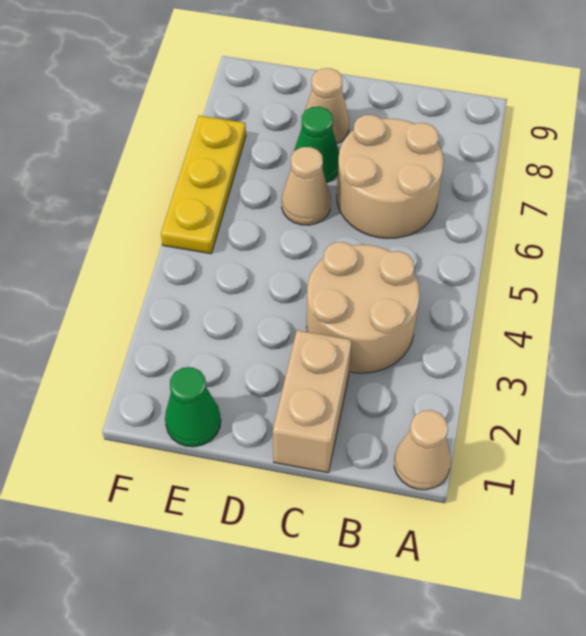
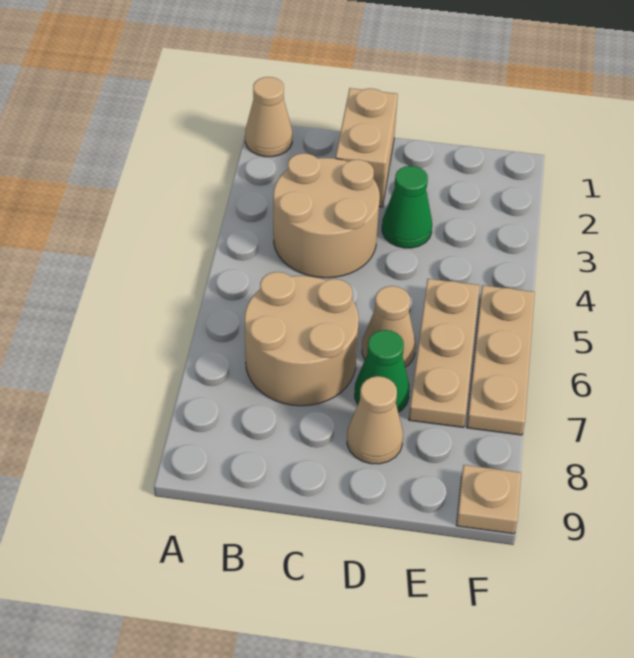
green 1x1 cone [165,367,221,447] -> green 1x1 cone moved to [382,166,432,248]
none -> tan 1x3 plate [409,279,480,427]
yellow 1x3 plate [161,116,246,254] -> tan 1x3 plate [467,285,535,435]
none -> tan 1x1 plate [456,465,521,534]

